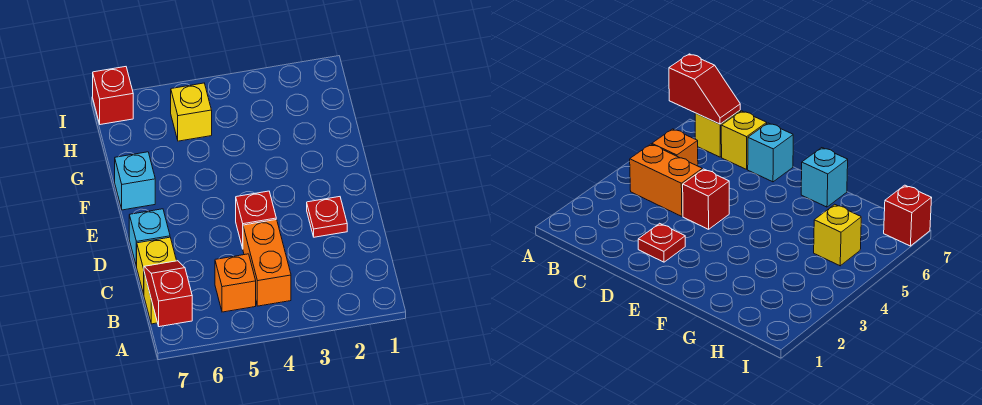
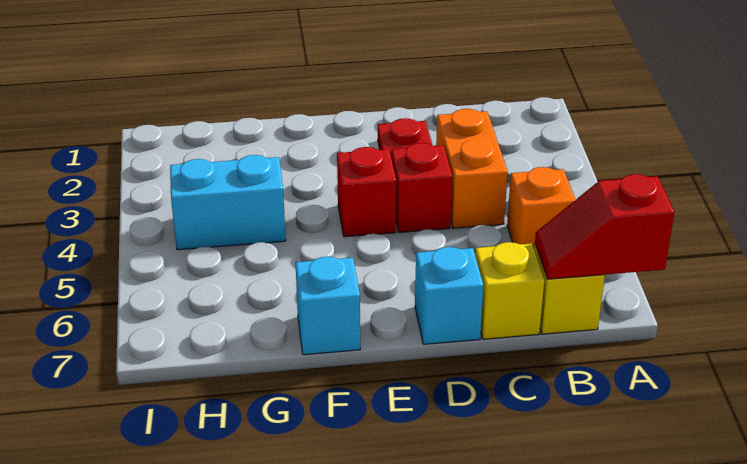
orange 1x2 brick [243,220,291,306] -> orange 1x2 brick turned to [436,109,508,228]
none -> cyan 1x2 brick [170,155,286,250]
yellow 1x1 brick [171,83,212,141] -> none
red 1x1 brick [93,67,133,125] -> red 1x1 brick moved to [337,147,396,237]

